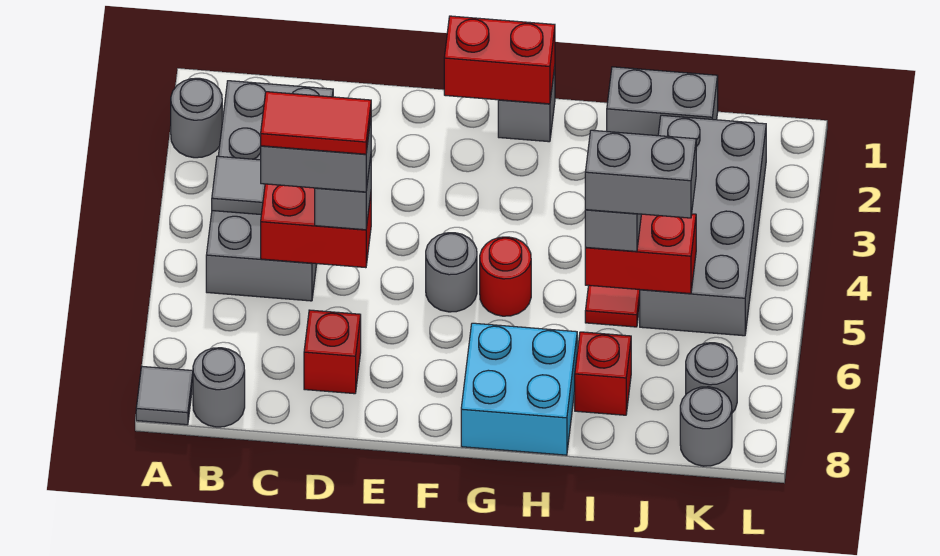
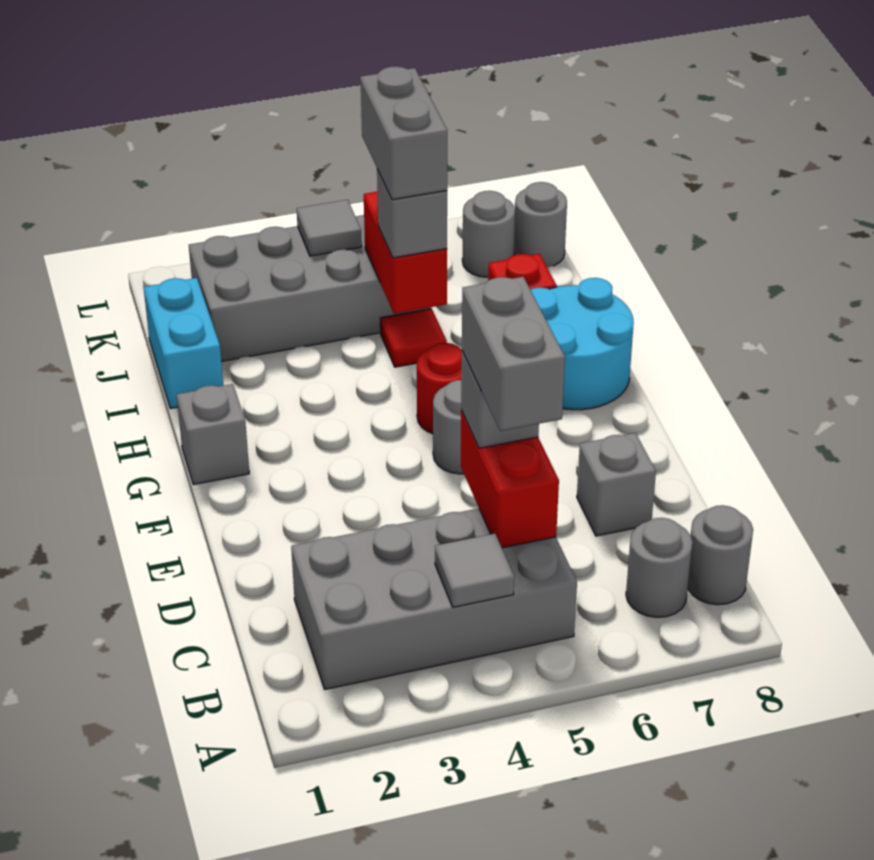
grey 1x1 round brick [171,78,222,158] -> grey 1x1 round brick moved to [626,518,692,617]
grey 1x1 tile [136,366,193,425] -> grey 1x1 tile moved to [297,200,362,256]
red 1x2 tile [261,92,371,154] -> none
red 1x1 brick [304,310,361,394] -> grey 1x1 brick [577,433,656,536]
red 1x2 brick [444,16,555,104] -> none
cyan 2x2 brick [461,323,577,455] -> cyan 2x2 round brick [530,278,634,410]
grey 1x2 brick [607,67,718,136] -> cyan 1x2 brick [144,278,223,409]

